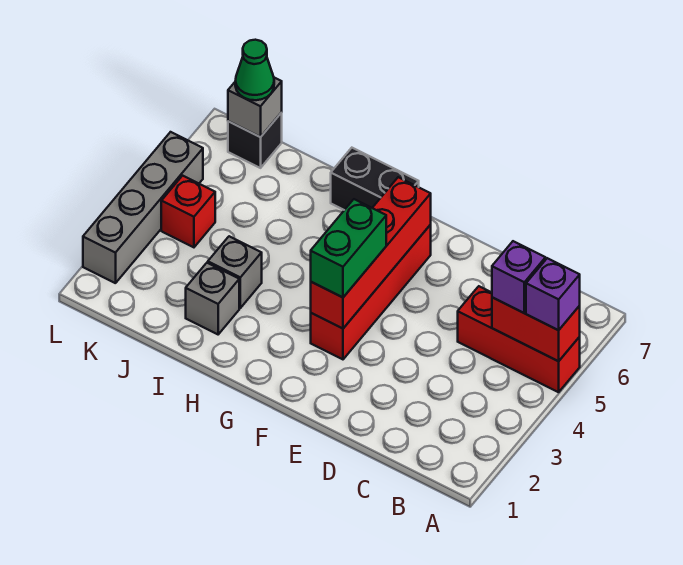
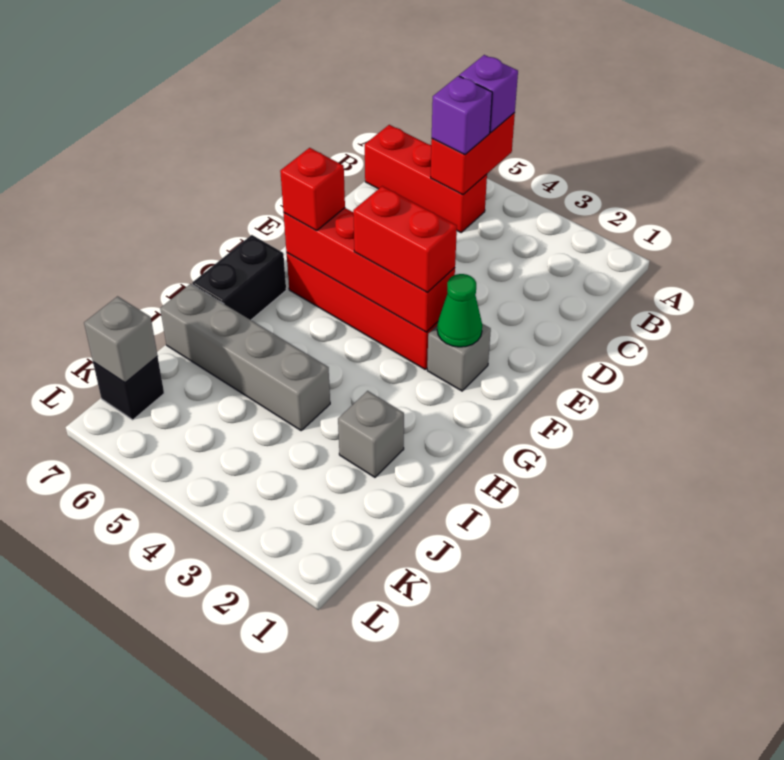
red 1x3 brick [458,286,580,392] -> red 1x3 brick turned to [365,125,487,232]
green 1x2 brick [311,199,386,297] -> red 1x2 brick [353,186,457,293]
grey 1x1 brick [208,236,262,308] -> grey 1x1 brick moved to [427,324,491,391]
red 1x1 brick [161,176,215,247] -> red 1x1 brick moved to [280,148,345,230]
green 1x1 cone [235,40,274,100] -> green 1x1 cone moved to [437,274,482,347]
grey 1x4 brick [83,132,203,283] -> grey 1x4 brick moved to [160,284,330,430]

